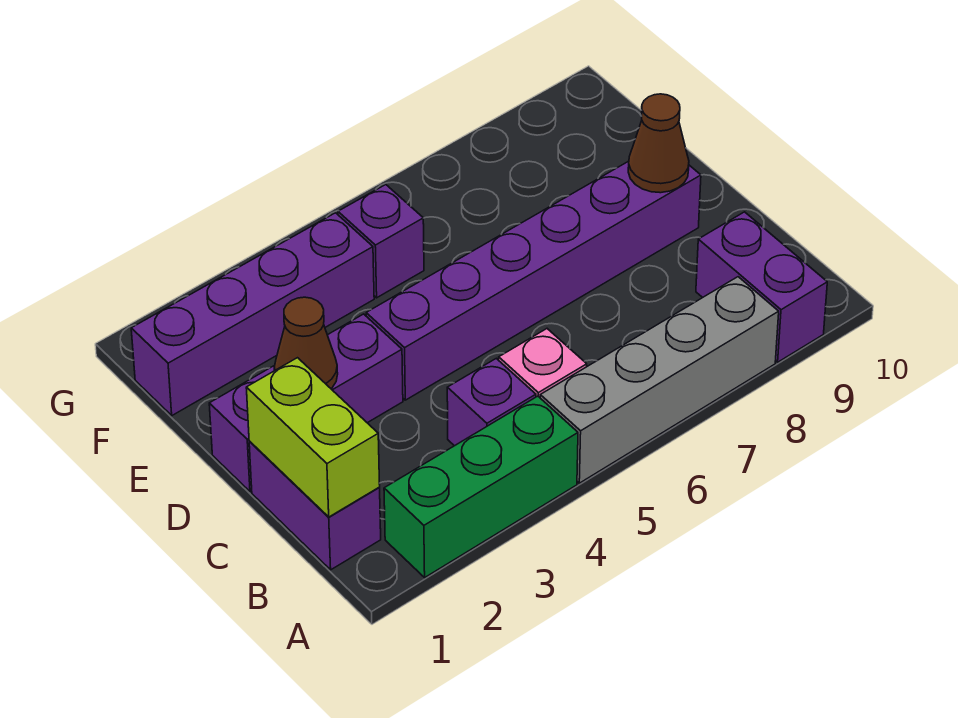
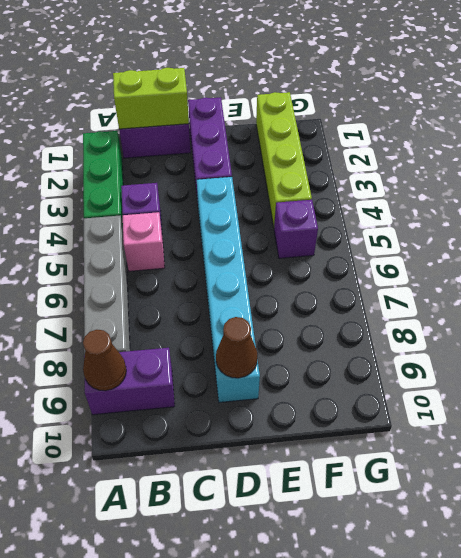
brown 1x1 cone [274,297,338,389] -> brown 1x1 cone moved to [83,330,126,391]
purple 1x6 brick [366,161,701,400] -> cyan 1x6 brick [197,177,260,402]
purple 1x4 brick [131,213,374,416] -> lime 1x4 brick [256,92,312,227]

